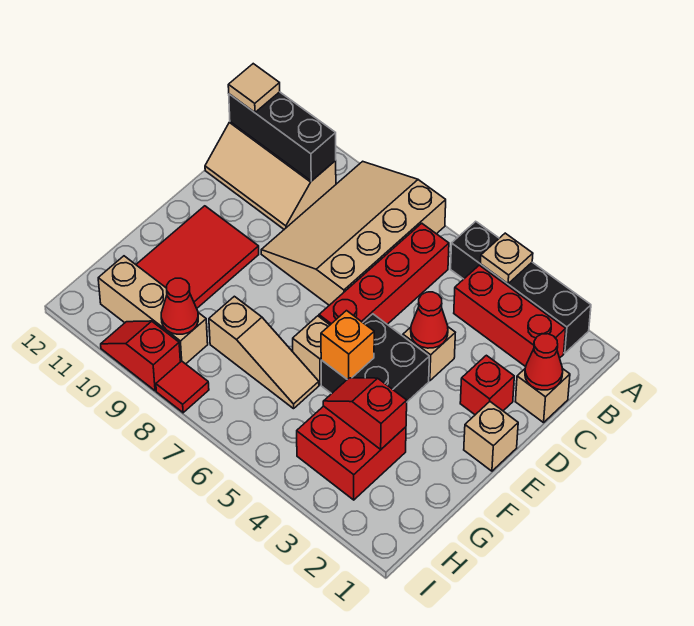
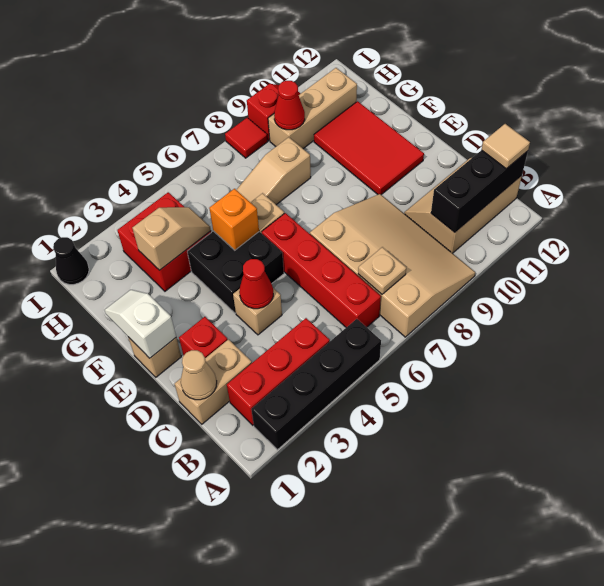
tan 1x1 plate [480,233,533,284] -> tan 1x1 plate moved to [358,247,406,294]
tan 1x1 brick [515,368,570,423] -> tan 1x2 brick [175,339,252,424]
red 1x1 cone [525,334,563,390] -> tan 1x1 cone [181,350,217,400]
none -> white 1x2 slope [105,290,176,358]
red 1x2 slope [323,378,407,449] -> tan 1x2 slope [132,207,211,270]
none -> black 1x1 cone [53,237,89,285]

